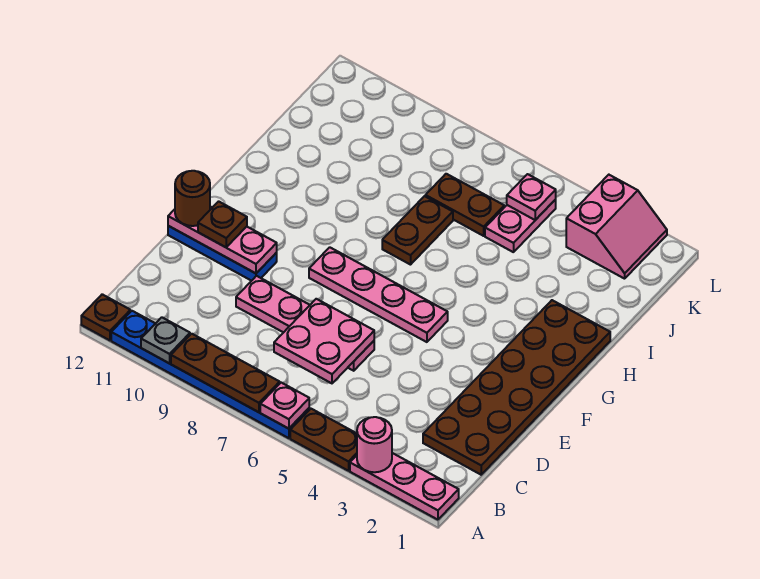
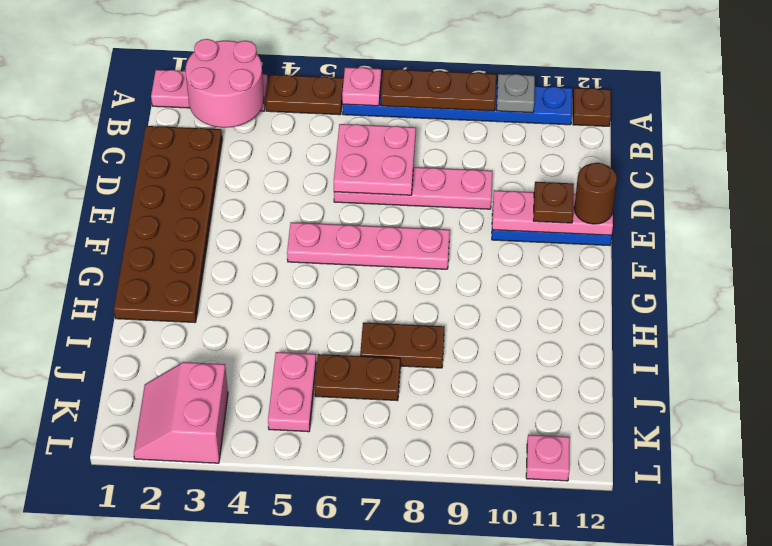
pink 1x1 round brick [357,417,392,472] -> pink 2x2 round brick [186,39,264,128]
brown 1x2 plate [382,196,453,265] -> brown 1x2 plate turned to [360,322,444,368]
pink 1x1 plate [507,174,556,220] -> pink 1x1 plate moved to [526,435,570,481]

